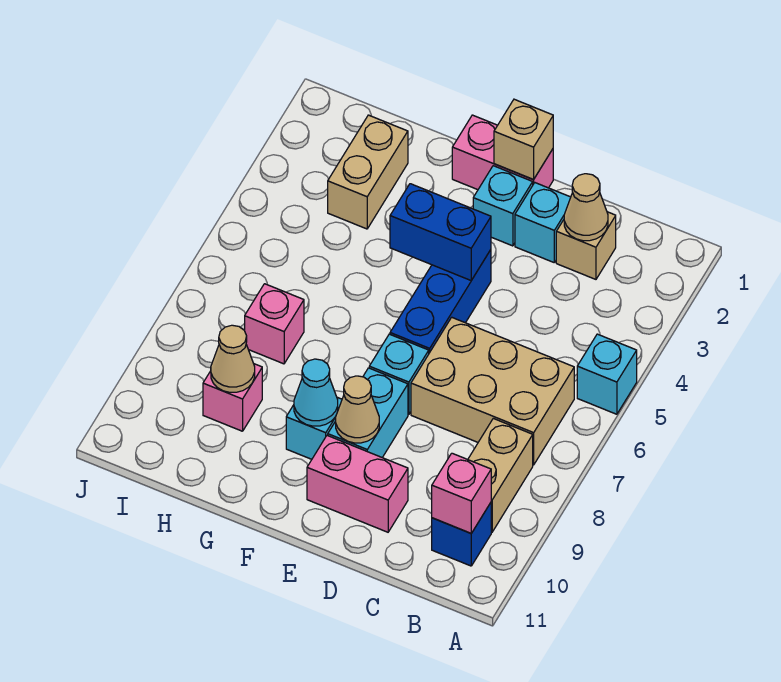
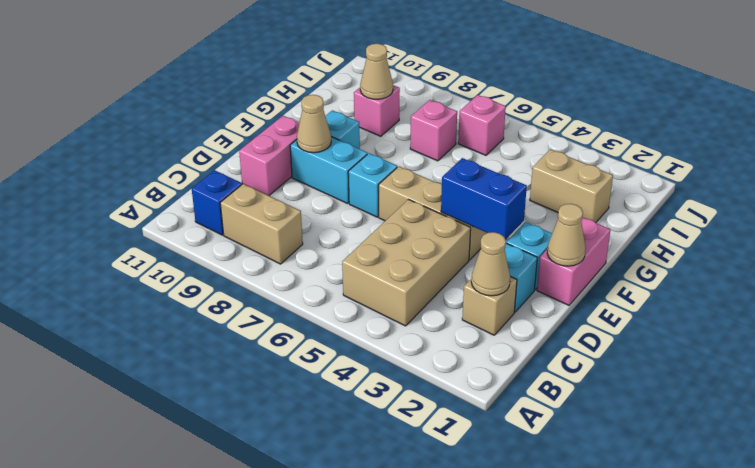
cyan 1x1 brick [577,334,637,414] -> none
tan 2x3 brick [411,317,574,465] -> tan 2x3 brick moved to [342,200,471,326]
pink 1x1 brick [432,453,491,533] -> pink 1x1 brick moved to [458,95,506,155]
tan 1x1 brick [494,99,553,180] -> tan 1x1 cone [547,204,586,266]
blue 1x3 brick [390,250,491,353] -> tan 1x3 brick [379,166,486,260]
blue 1x2 brick [390,184,491,280] -> blue 1x2 brick turned to [441,158,527,240]
cyan 1x1 cone [294,359,338,426] -> none

